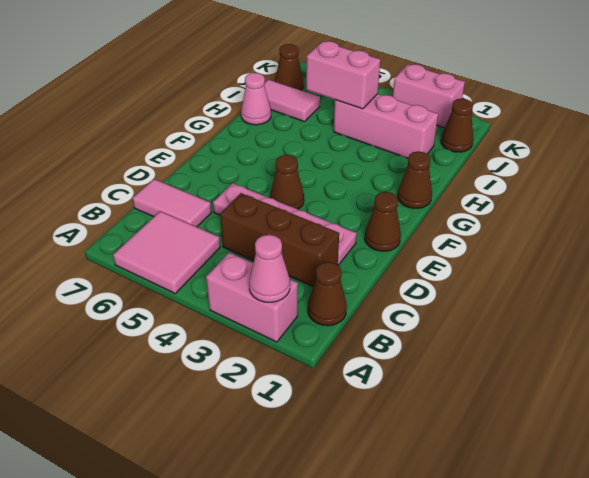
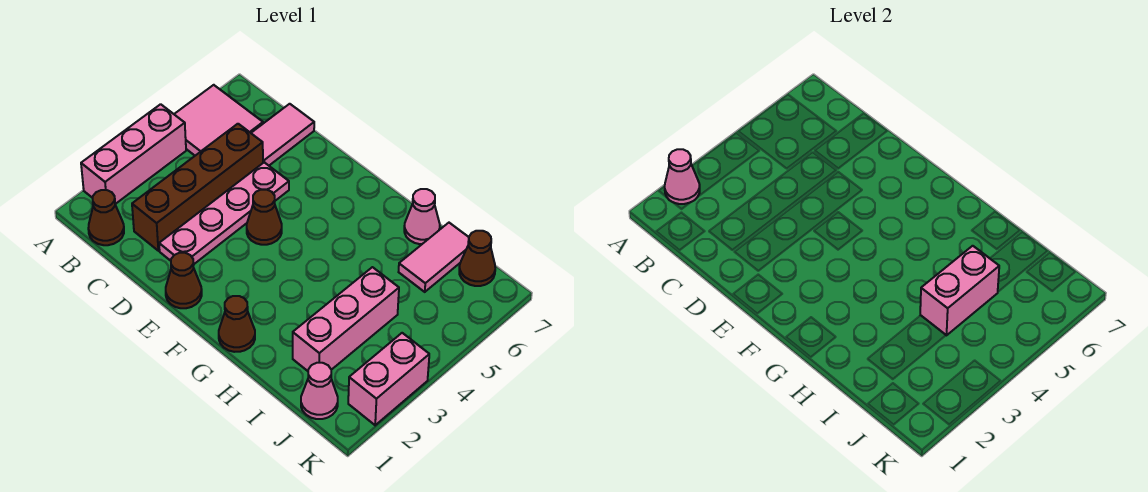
pink 1x2 brick [206,253,298,342] -> pink 1x3 brick [81,104,186,204]
brown 1x3 brick [220,193,339,286] -> brown 1x4 brick [132,124,263,251]
brown 1x1 cone [441,99,473,152] -> pink 1x1 cone [301,363,338,419]

